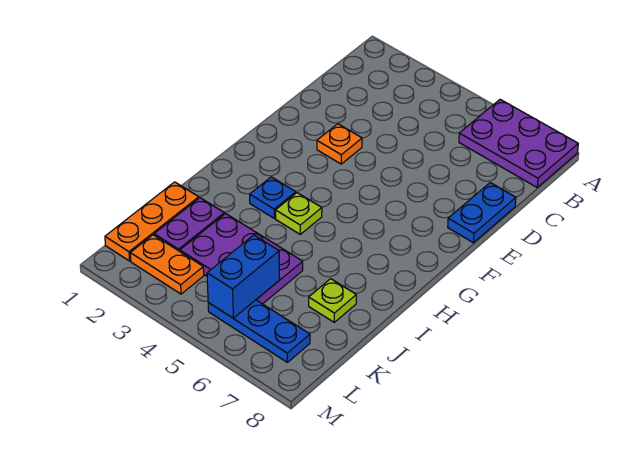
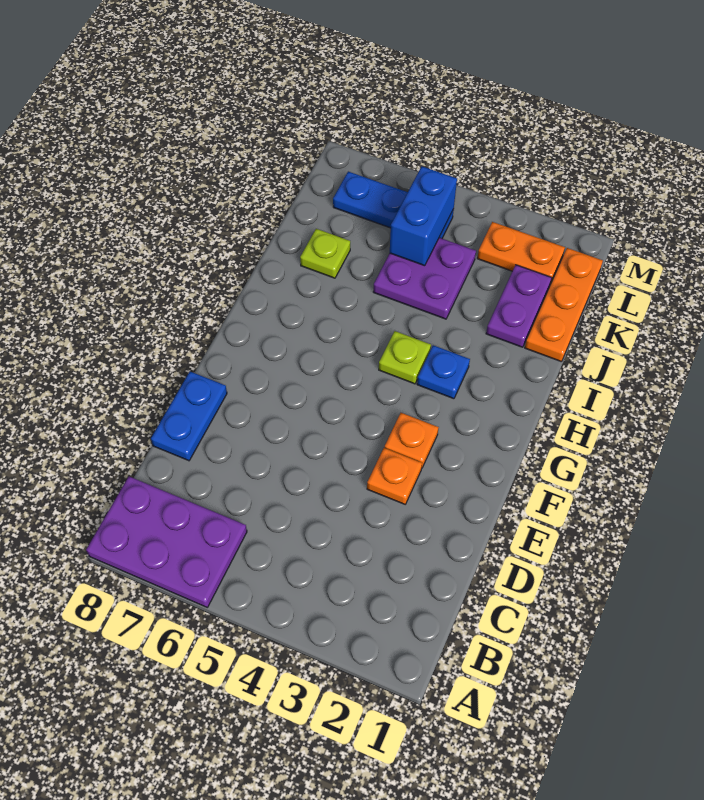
none -> orange 1x1 plate [385,413,439,467]
purple 2x3 plate [180,214,303,304] -> purple 2x2 plate [373,238,476,319]

